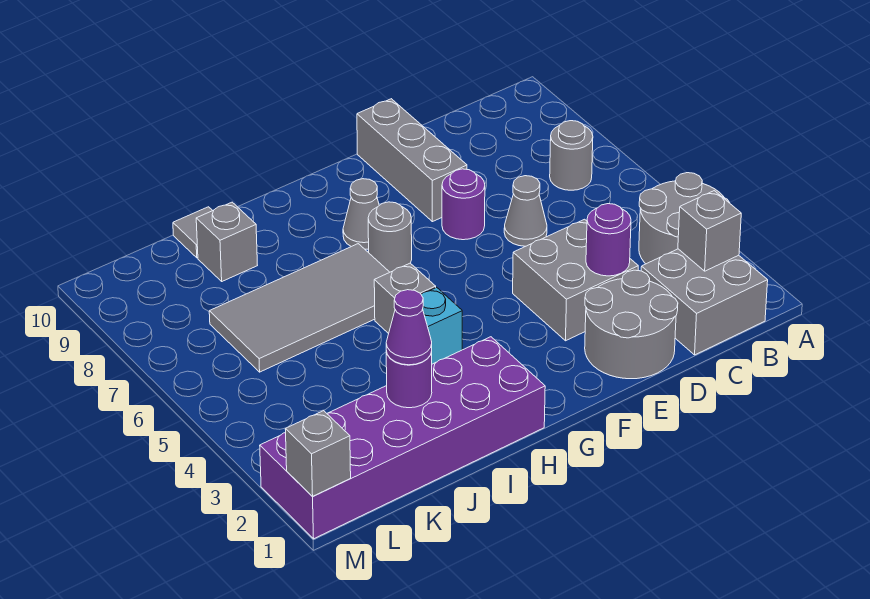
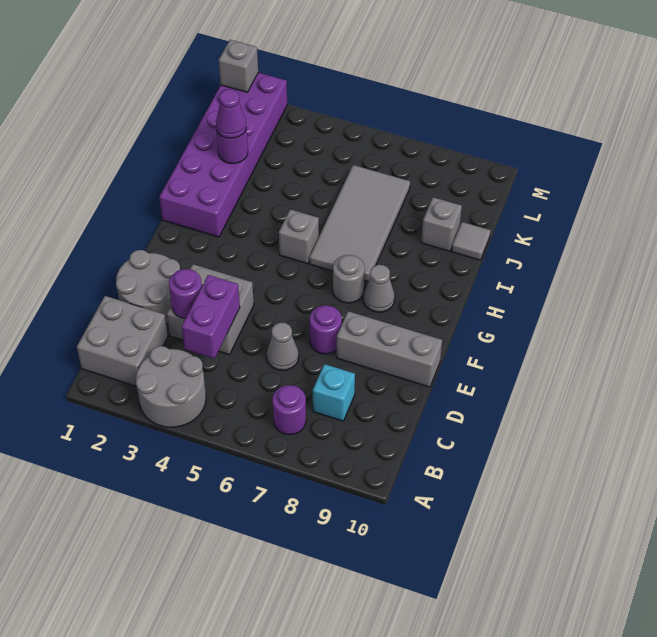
grey 1x1 brick [678,191,741,271] -> none
grey 1x1 round brick [550,121,593,190] -> purple 1x1 round brick [272,385,306,435]
none -> purple 1x2 brick [182,275,240,359]
cyan 1x1 brick [421,287,462,364] -> cyan 1x1 brick moved to [313,364,355,421]

